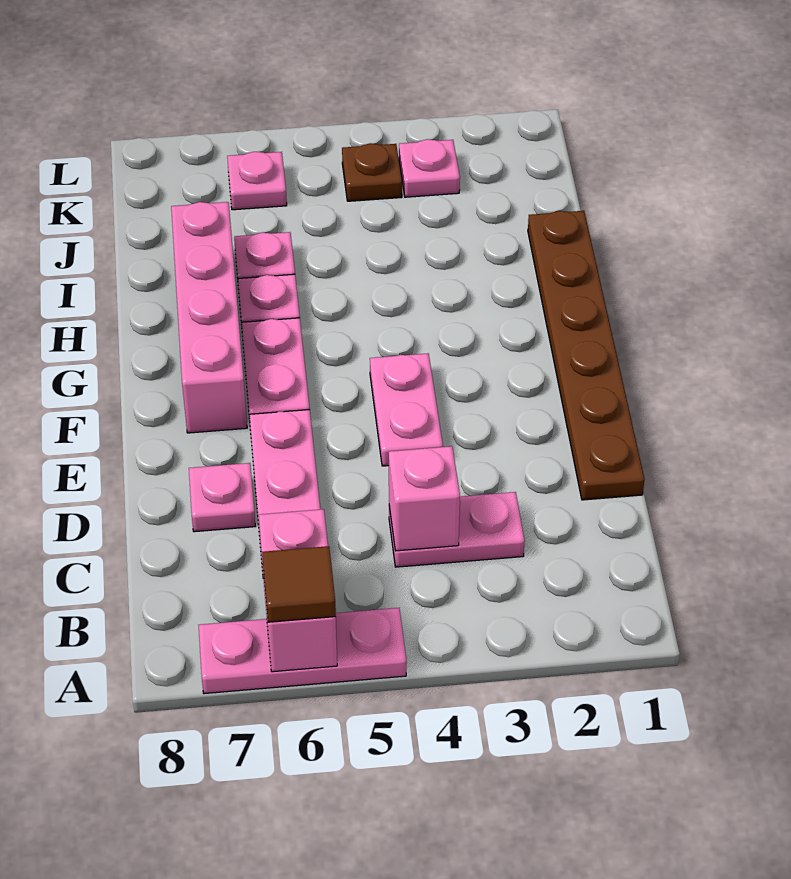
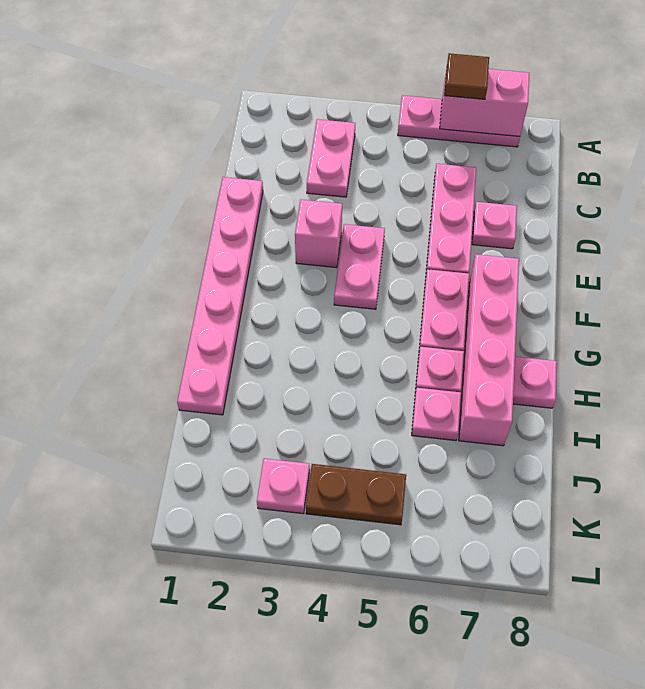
pink 1x2 brick [259,509,337,672] -> pink 1x2 brick turned to [440,69,529,136]
pink 1x2 plate [389,492,525,567] -> pink 1x2 plate turned to [307,119,355,197]
pink 1x1 brick [389,446,460,551] -> pink 1x1 brick moved to [295,200,342,268]
brown 1x6 plate [528,211,645,500] -> pink 1x6 plate [177,177,263,415]
brown 1x1 plate [342,143,402,201] -> brown 1x2 plate [306,464,406,525]
pink 1x1 plate [227,152,287,210] -> pink 1x1 plate moved to [513,357,557,408]

